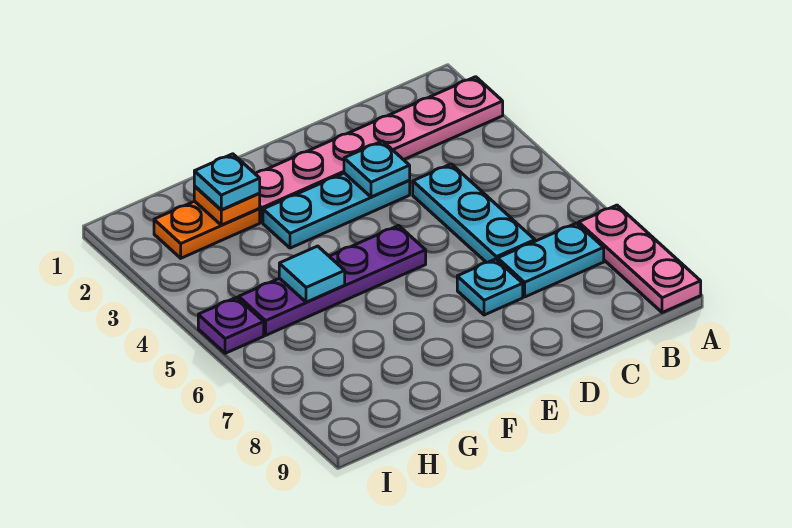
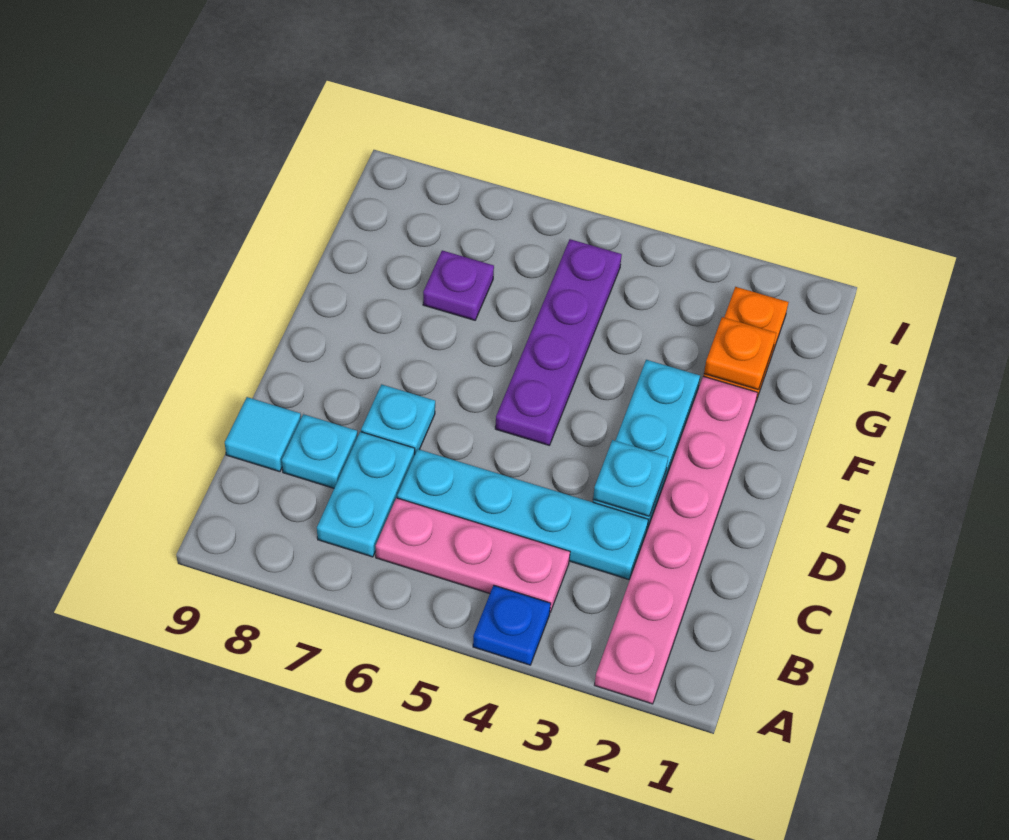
none -> blue 1x1 plate [473,585,551,665]
pink 1x3 plate [579,205,701,313] -> pink 1x3 plate moved to [376,498,570,612]
cyan 1x3 plate [413,164,535,263] -> cyan 1x4 plate [397,449,648,579]
cyan 1x1 plate [194,154,260,210] -> cyan 1x1 plate moved to [282,414,358,488]
cyan 1x1 tile [279,246,345,302] -> cyan 1x1 tile moved to [225,397,301,472]
purple 1x1 plate [198,297,264,353] -> purple 1x1 plate moved to [423,250,494,320]

